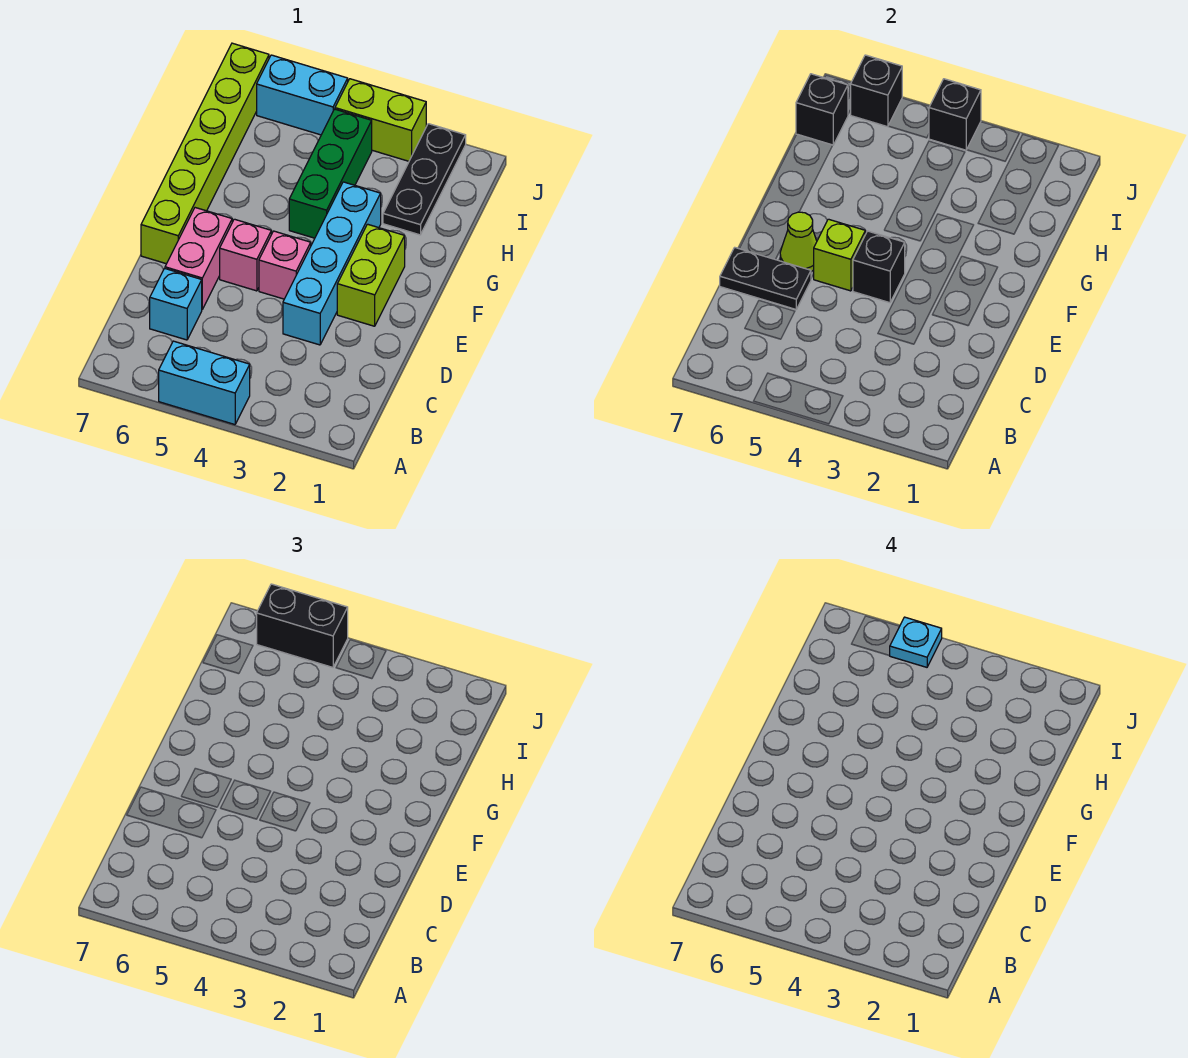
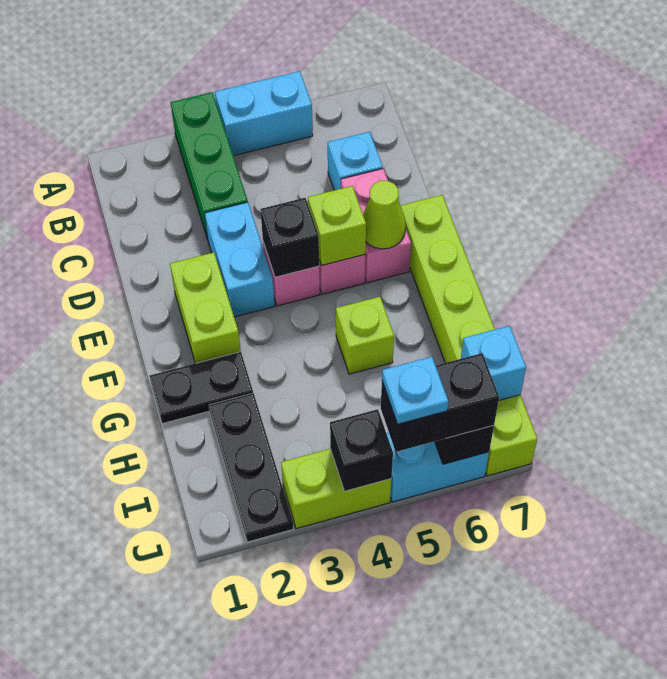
cyan 1x4 brick [283,182,381,345] -> cyan 1x2 brick [205,202,275,317]
black 1x2 plate [720,247,811,309] -> black 1x2 plate moved to [149,352,253,424]
green 1x3 brick [289,109,372,238] -> green 1x3 brick moved to [171,92,248,239]
none -> lime 1x1 brick [336,297,394,374]
black 1x1 brick [796,74,848,145] -> cyan 1x1 brick [461,326,526,400]

